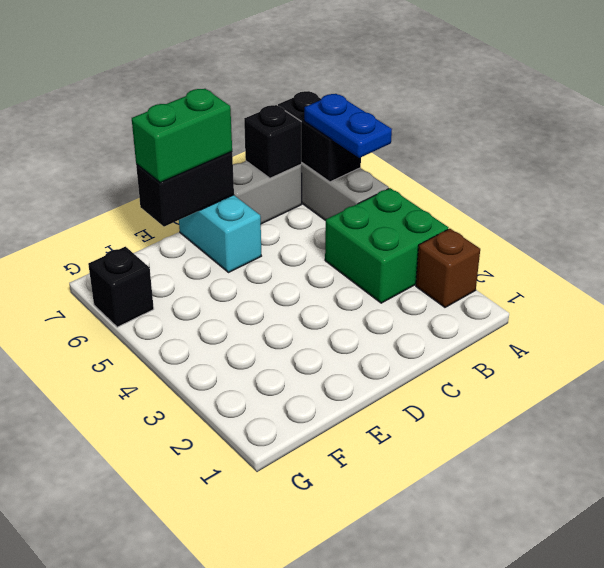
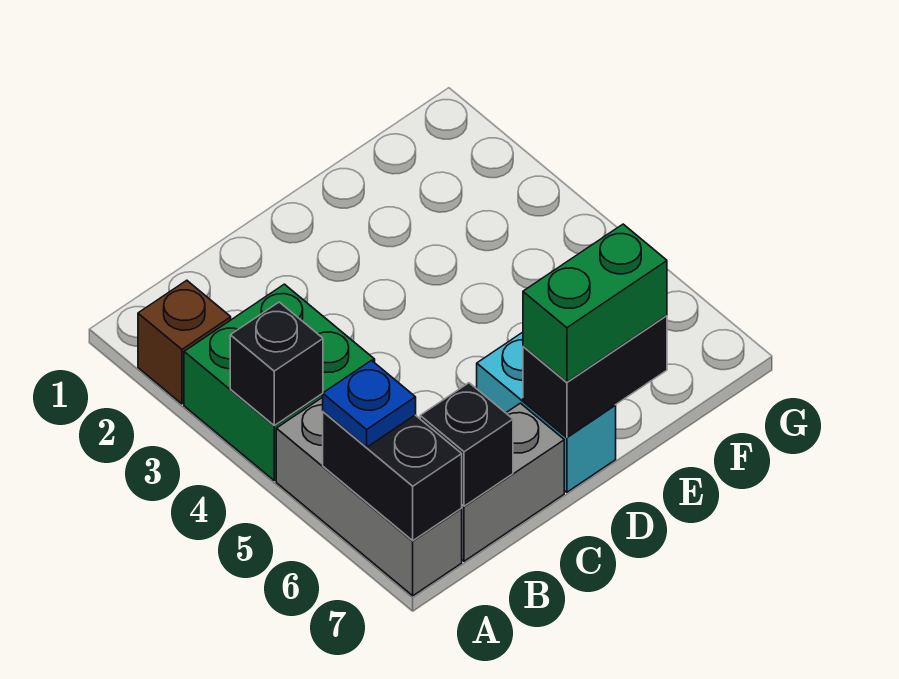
blue 1x2 plate [304,94,392,158] -> blue 1x1 plate [323,361,416,447]
black 1x1 brick [88,247,154,327] -> black 1x1 brick moved to [230,302,323,425]

